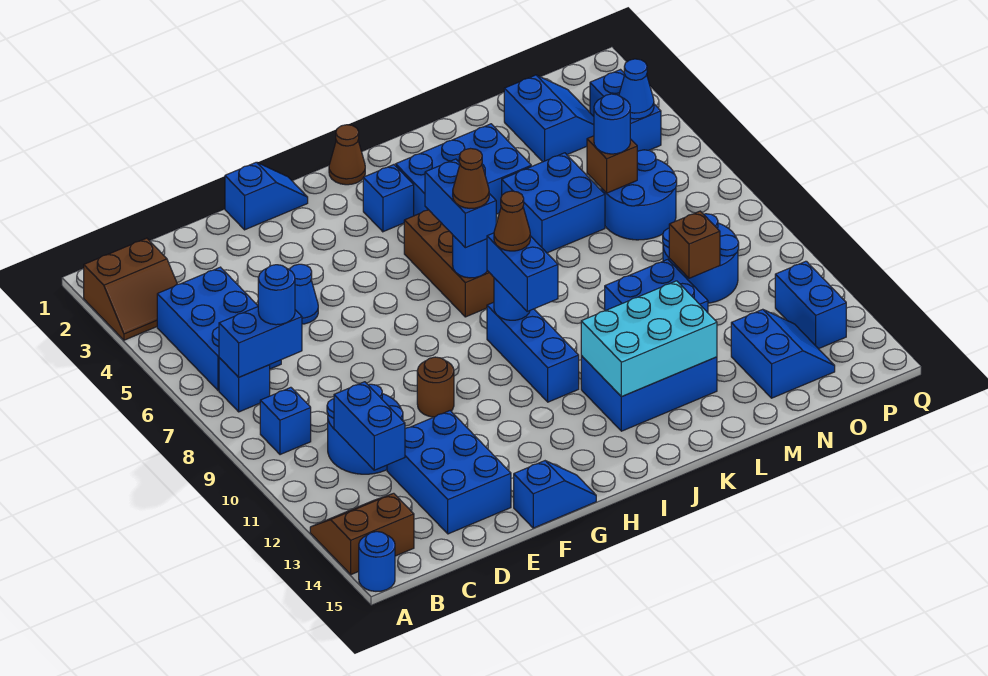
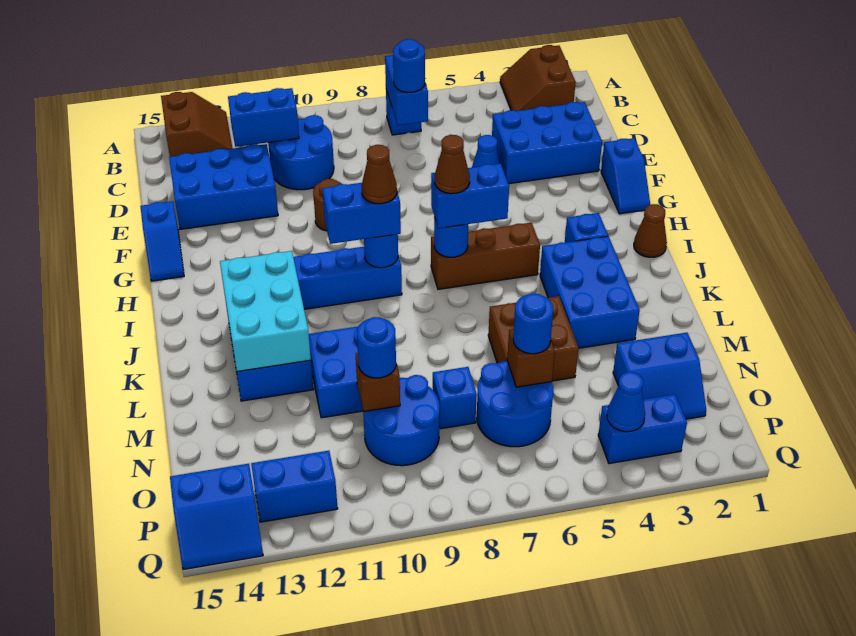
blue 1x1 round brick [359,532,395,591] -> blue 1x1 round brick moved to [357,317,396,378]
blue 2x3 brick [157,267,281,391] -> blue 2x3 brick moved to [492,102,602,184]
blue 1x1 brick [260,387,311,455] -> blue 1x1 brick moved to [433,367,477,429]
blue 2x2 brick [502,153,605,253] -> brown 2x2 brick [488,296,579,381]
blue 2x2 slope [731,309,835,398] -> blue 2x2 slope moved to [170,464,263,569]

